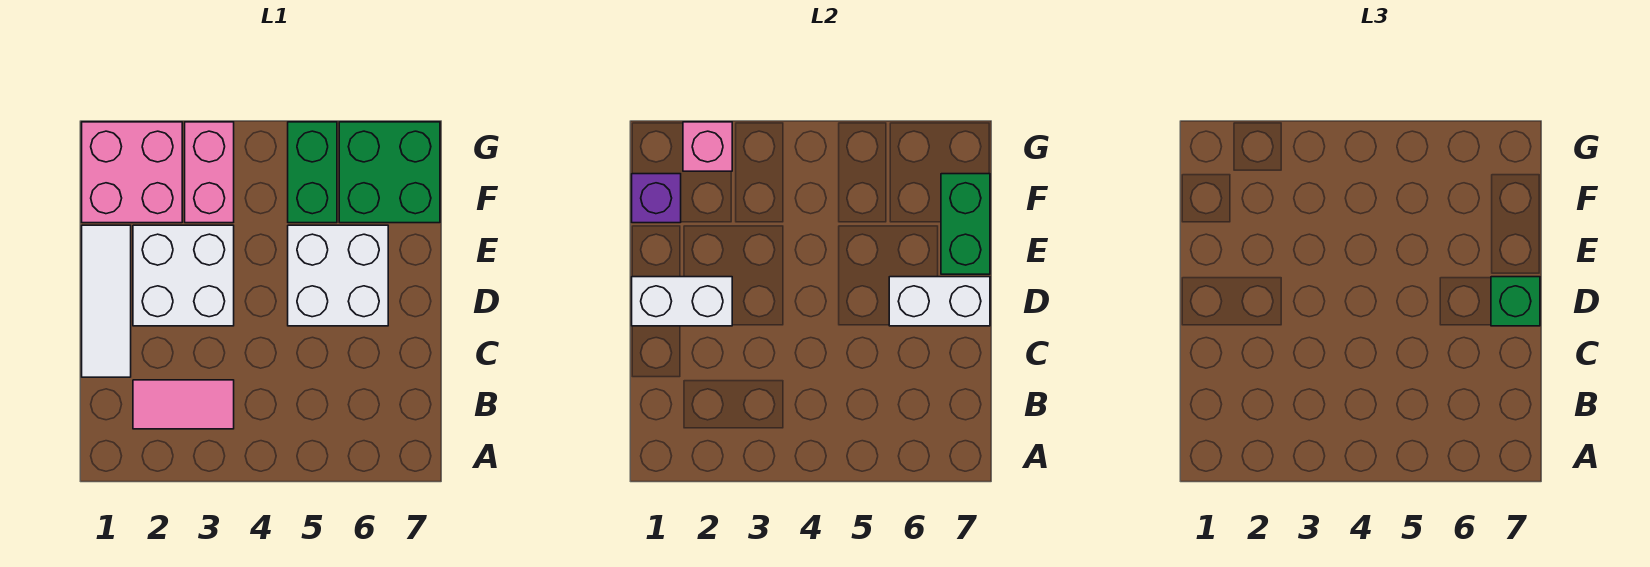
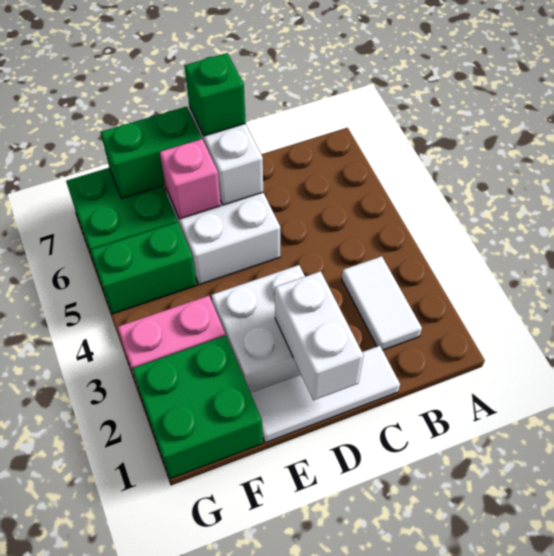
pink 1x2 tile [133,380,234,429] -> white 1x2 tile [342,256,422,350]
pink 2x2 brick [82,122,182,223] -> green 2x2 brick [132,335,263,479]
purple 1x1 brick [632,174,681,223] -> none
pink 1x1 brick [683,122,732,171] -> pink 1x1 brick moved to [160,139,221,219]

